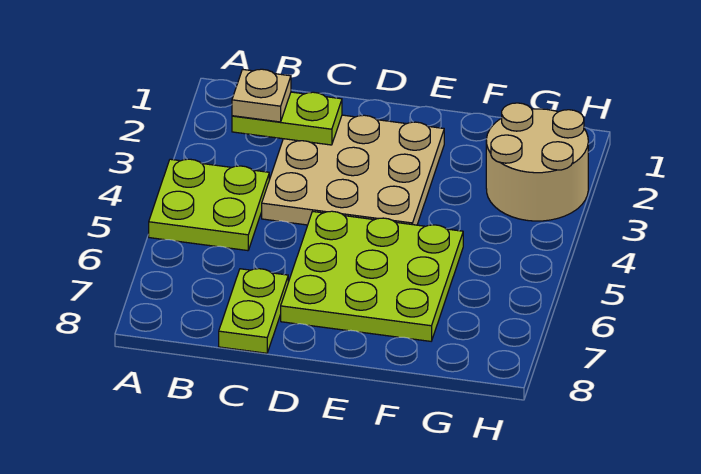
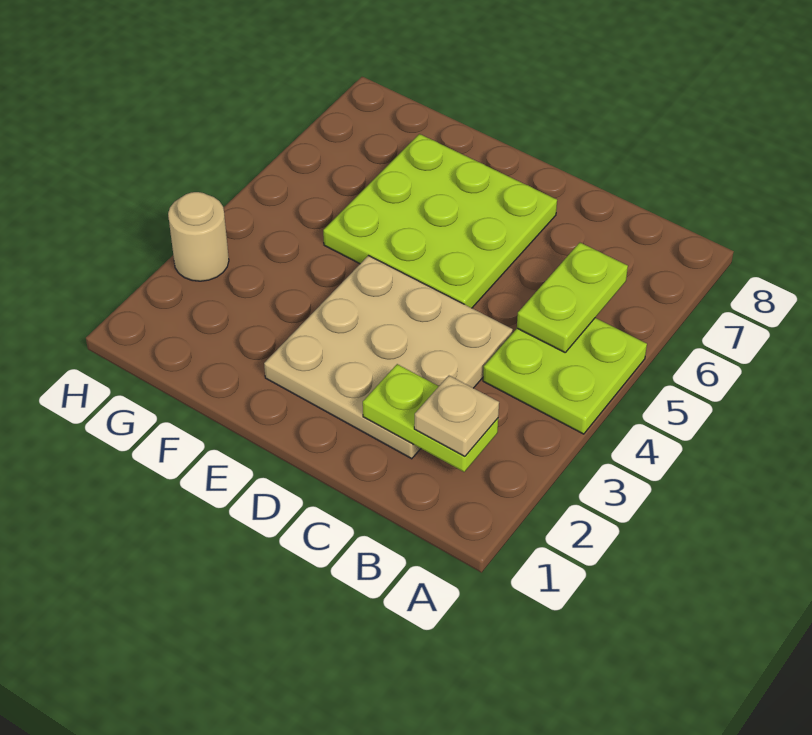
lime 1x2 plate [219,269,288,353] -> lime 1x2 plate moved to [517,243,628,352]
tan 2x2 round brick [486,103,588,221] -> tan 1x1 round brick [168,192,229,281]

